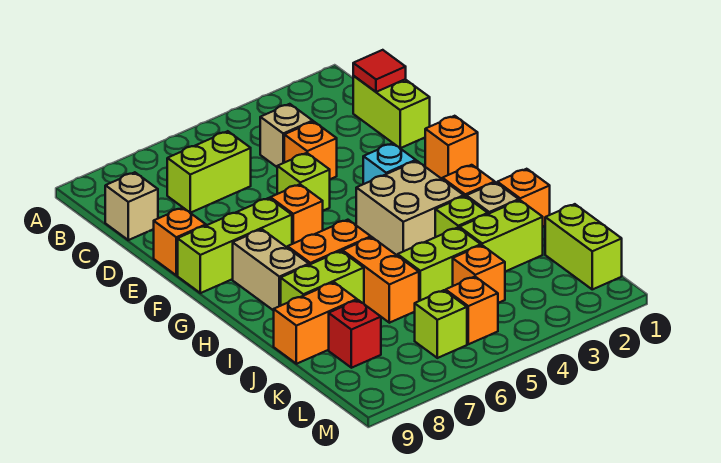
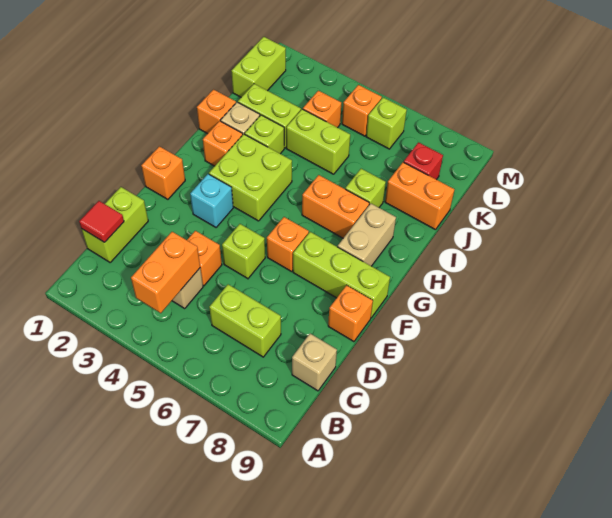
tan 2x2 brick [356,161,464,256] -> lime 2x2 brick [209,134,292,221]
orange 1x2 brick [343,237,419,323] -> orange 1x2 brick moved to [131,232,200,313]
lime 1x2 brick [281,251,364,305] -> lime 1x1 brick [345,169,386,207]

